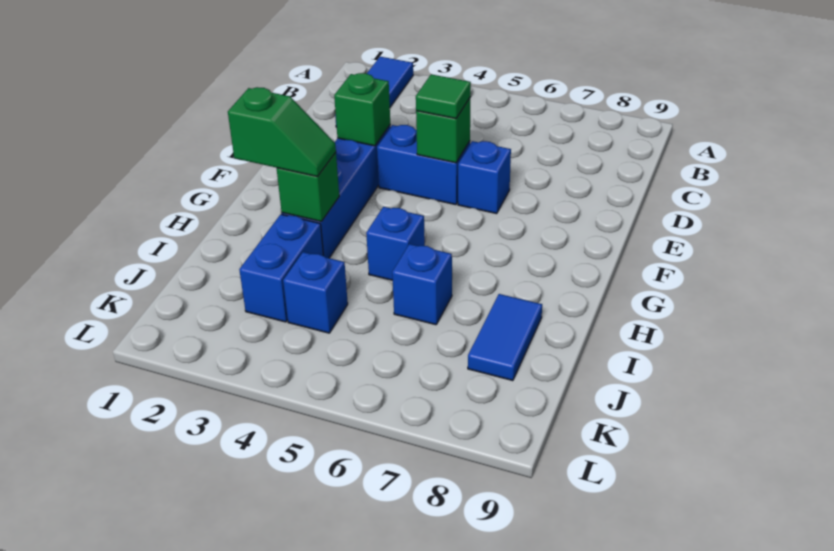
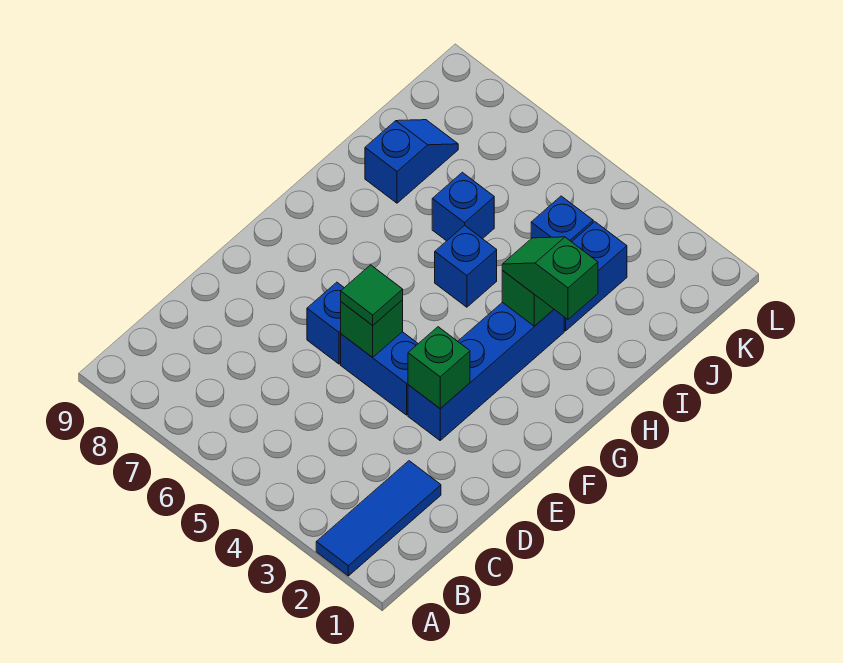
blue 1x2 tile [468,294,542,381] -> blue 1x2 slope [365,120,458,203]

